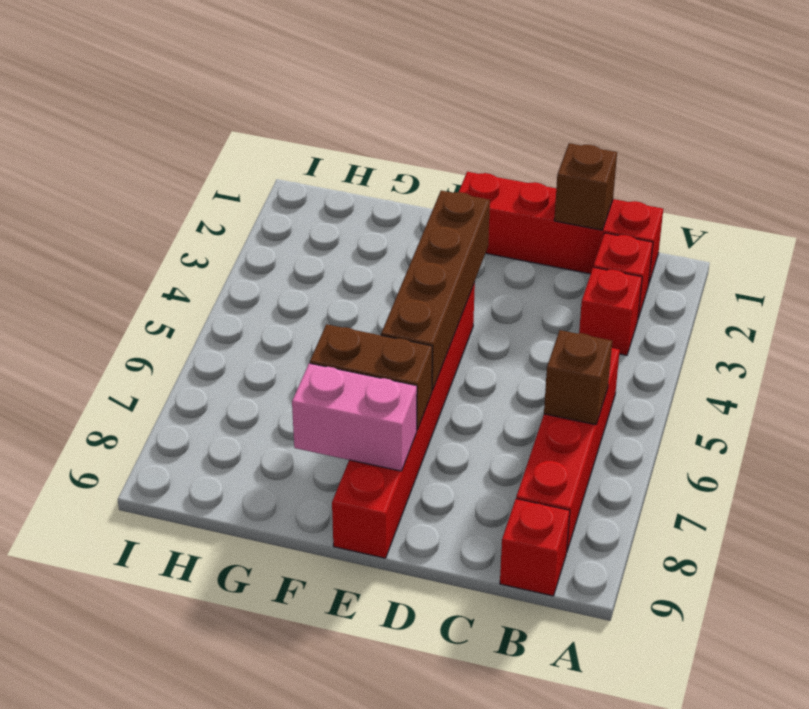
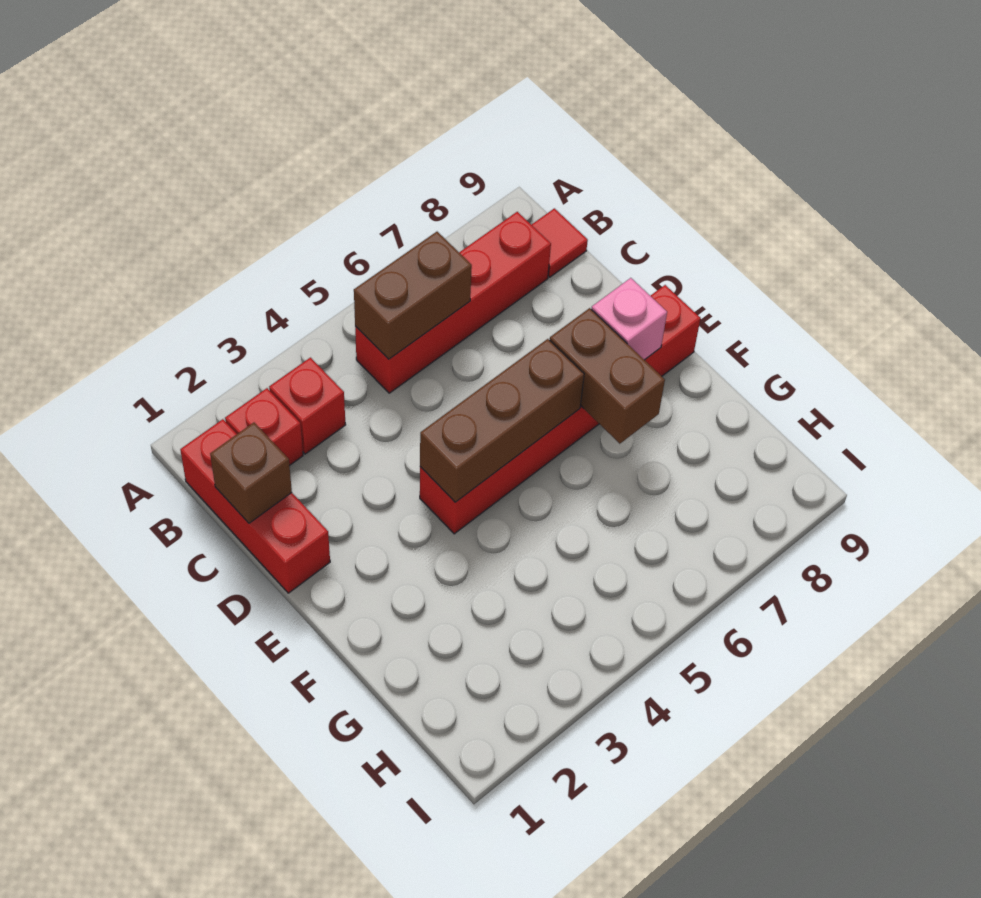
red 1x4 brick [459,172,663,283] -> red 1x3 brick [180,419,330,593]
brown 1x1 brick [544,330,612,425] -> brown 1x2 brick [354,232,472,359]
red 1x1 brick [500,499,570,596] -> red 1x1 tile [532,208,588,277]
brown 1x4 brick [381,191,490,391] -> brown 1x3 brick [420,339,584,502]
pink 1x2 brick [292,363,417,471] -> pink 1x1 brick [591,278,667,360]

